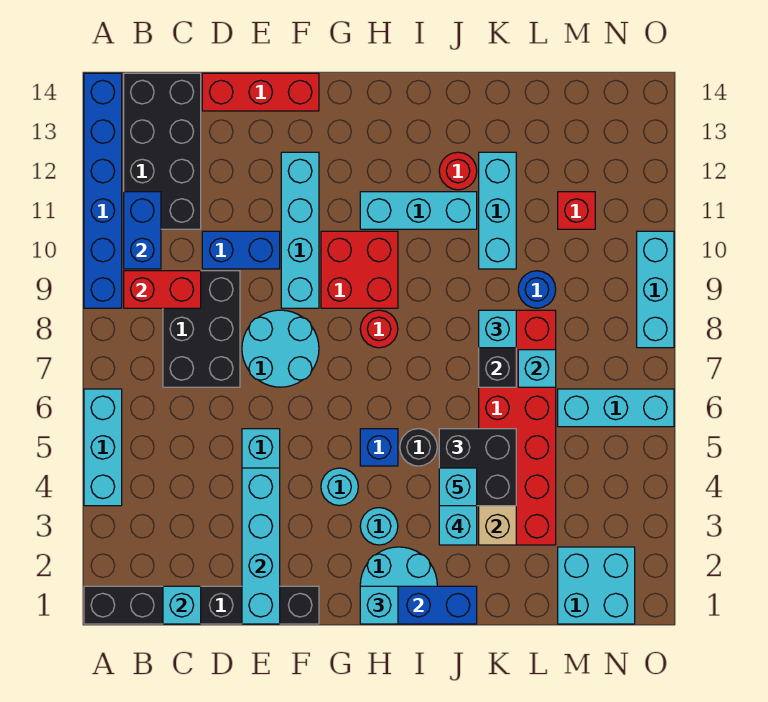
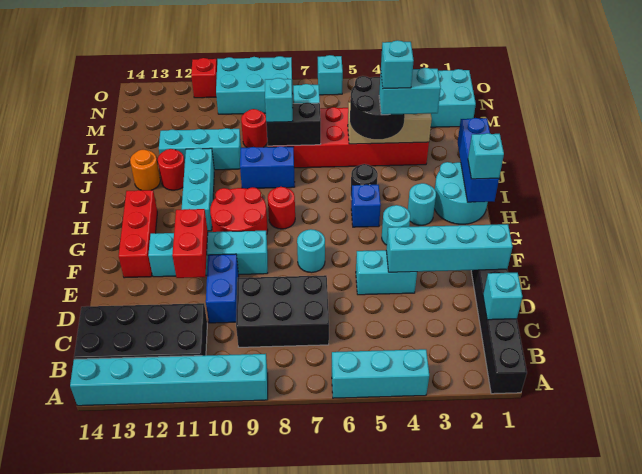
blue 1x6 brick [84,73,122,308] -> cyan 1x6 brick [70,354,268,406]
red 1x2 brick [124,271,201,308] -> red 1x2 brick moved to [172,209,208,278]
blue 1x2 brick [124,192,161,269] -> blue 1x2 brick moved to [240,146,295,189]
red 1x3 brick [202,73,319,111] -> red 1x3 brick moved to [119,190,157,278]
cyan 2x2 round brick [242,310,319,387] -> cyan 1x1 round brick [297,229,325,273]
red 2x2 brick [321,231,398,308] -> red 2x2 round brick [210,187,268,235]
black 2x2 brick [439,429,516,506] -> black 2x2 round brick [350,76,405,139]
none -> orange 1x1 round brick [130,150,160,190]
blue 1x1 round brick [518,271,556,308] -> red 1x1 round brick [241,109,267,148]
cyan 1x3 brick [558,389,674,427] -> cyan 1x1 brick [318,55,343,95]
red 1x1 brick [558,192,595,229] -> red 1x1 brick moved to [191,58,217,98]
cyan 1x3 brick [637,231,674,348] -> cyan 2x3 brick [216,56,293,114]

